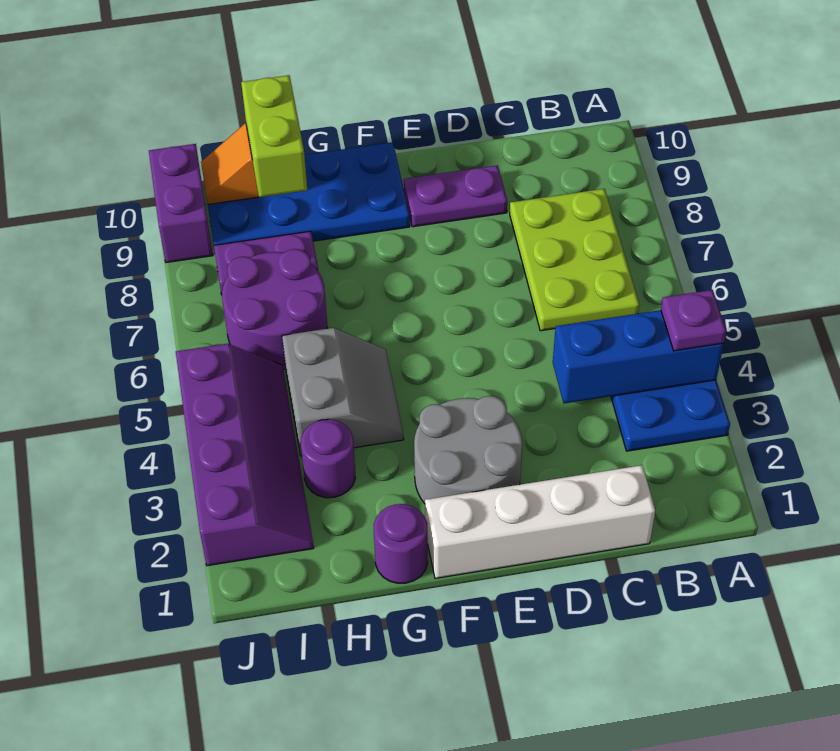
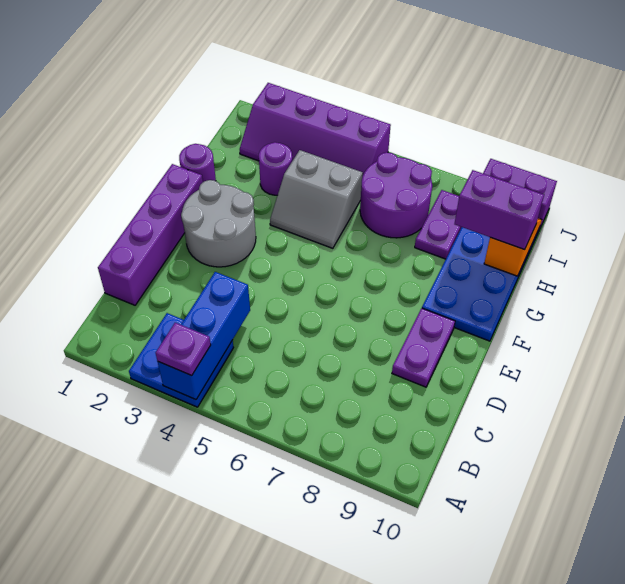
lime 2x3 plate [510,189,639,331] -> none
white 1x4 brick [425,465,655,578] -> purple 1x4 brick [98,164,203,305]
lime 1x2 brick [241,75,307,197] -> purple 1x2 brick [455,170,544,250]

